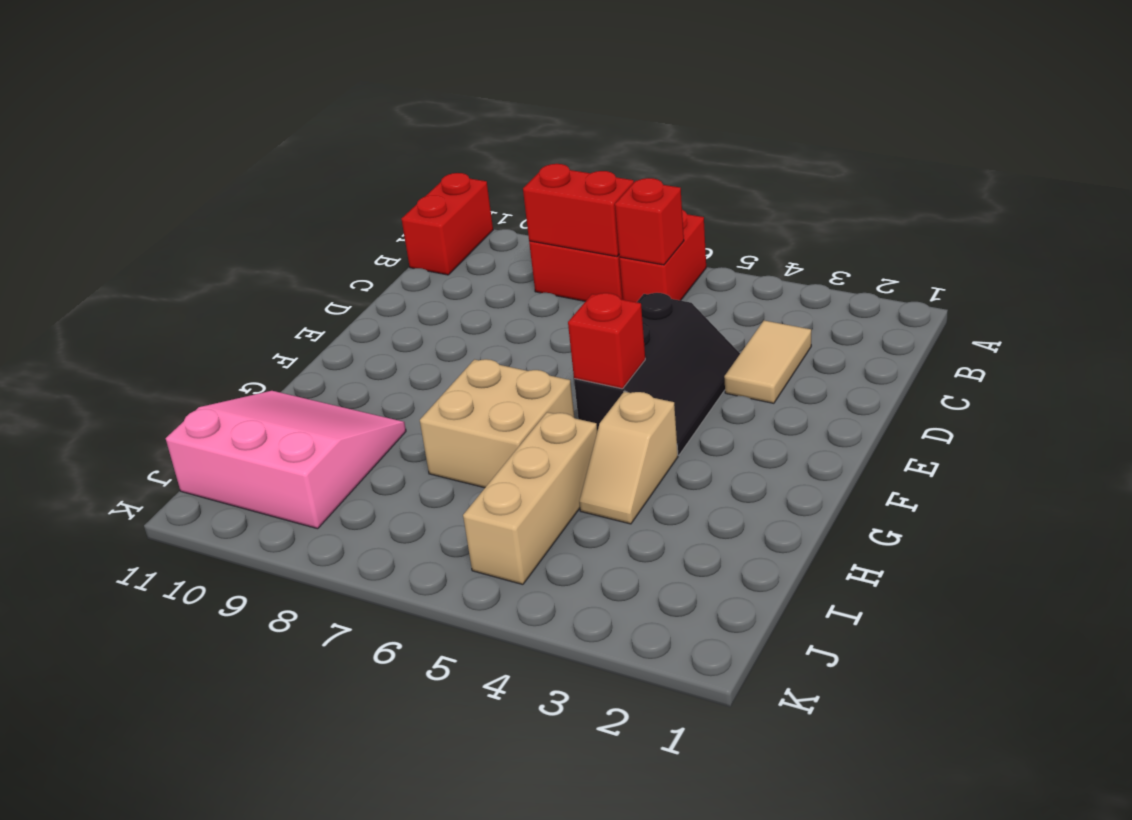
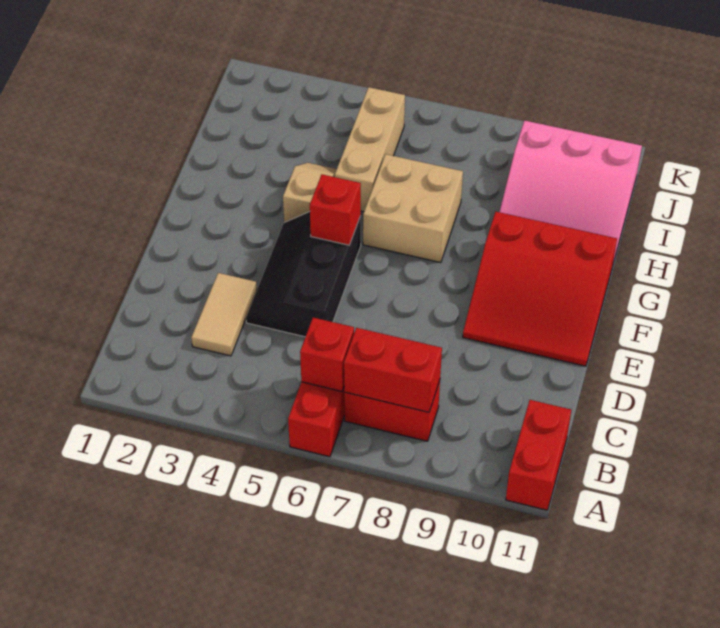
none -> red 3x3 slope [463,212,617,366]

